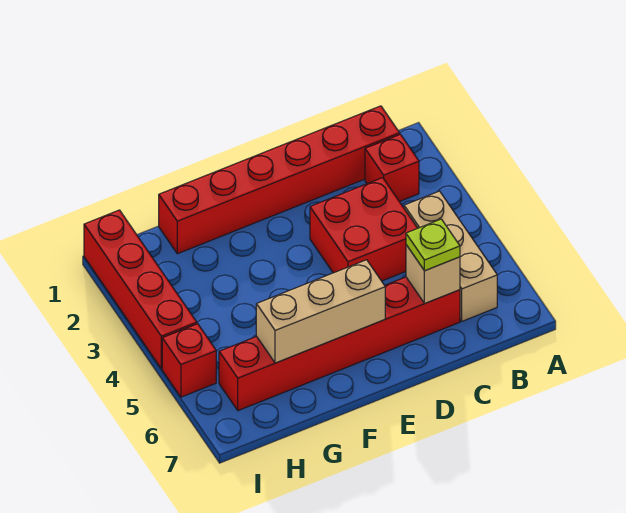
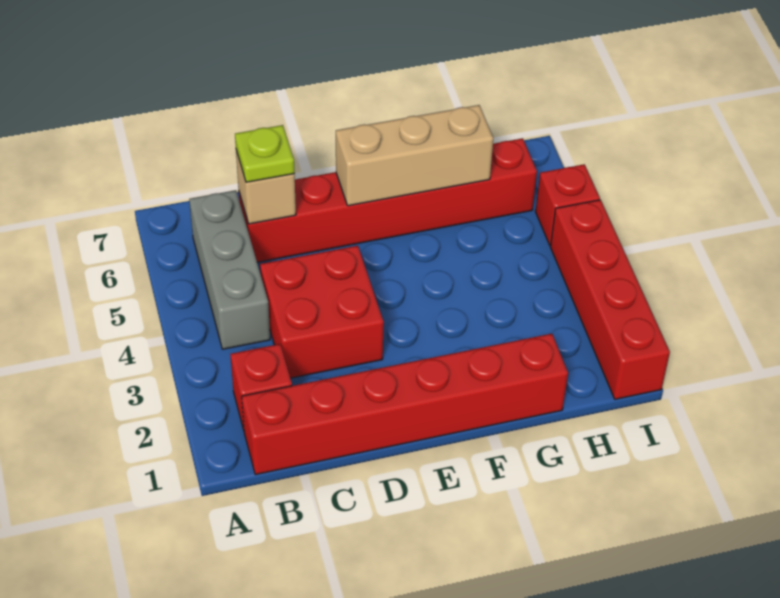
tan 1x3 brick [404,191,497,321] -> grey 1x3 brick [189,190,270,349]

